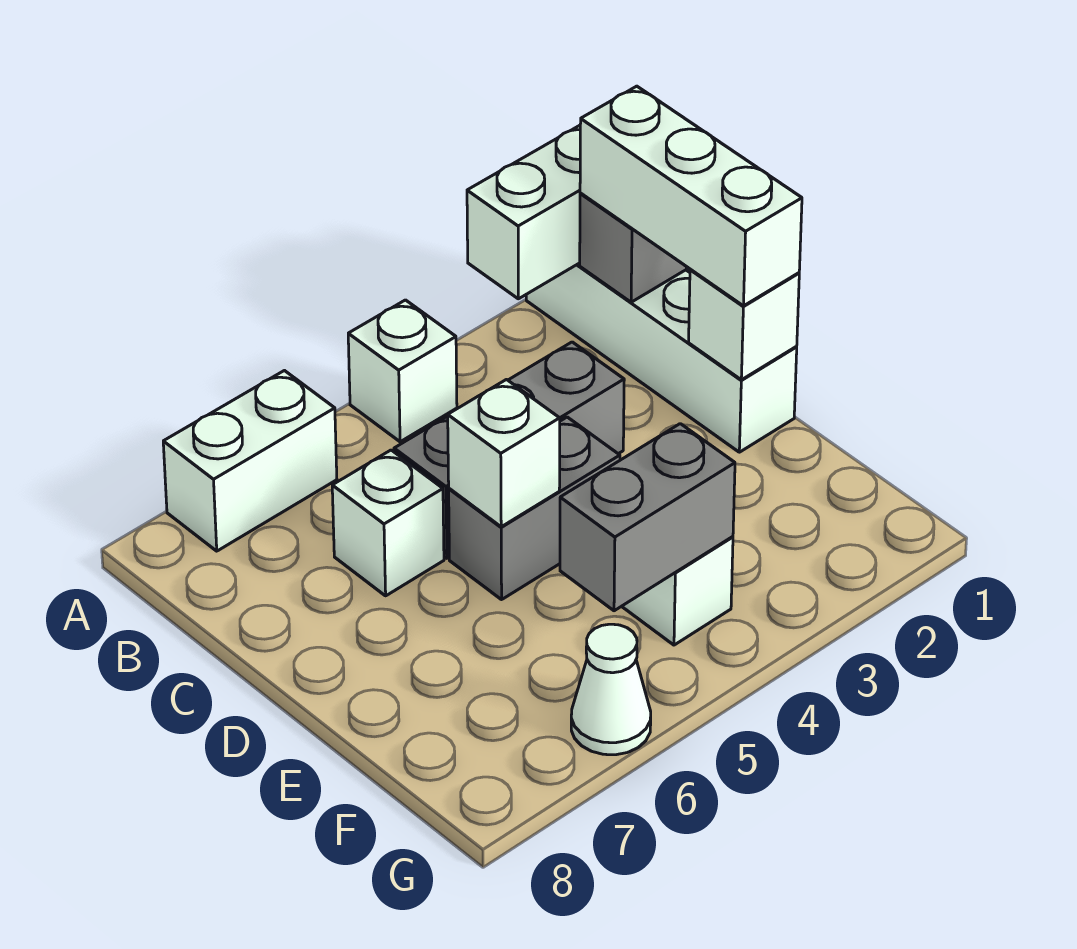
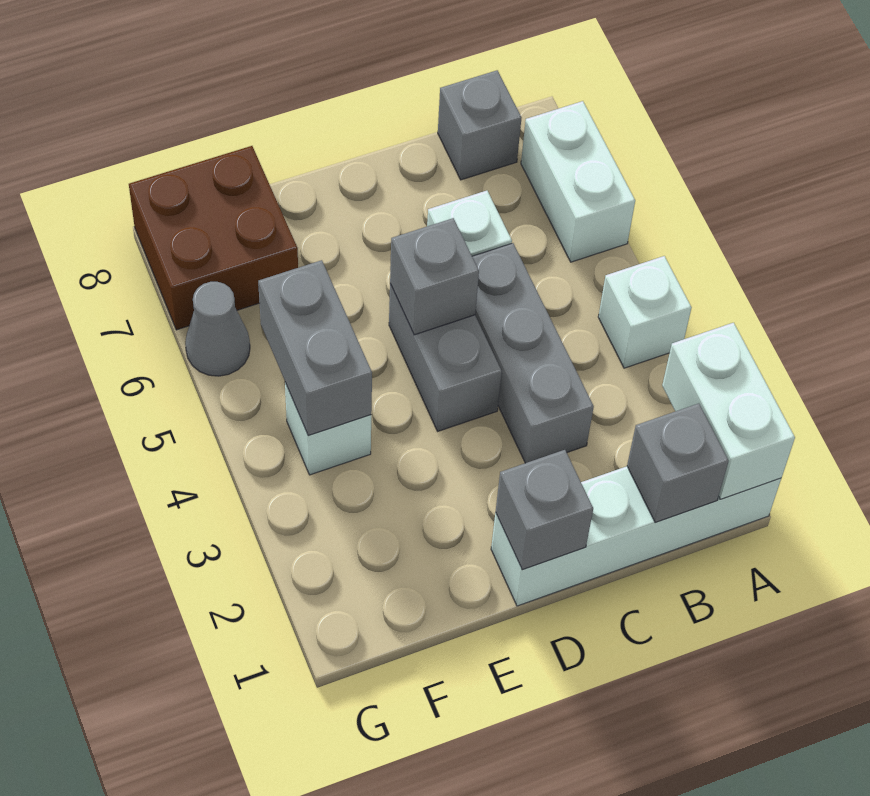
white 1x3 brick [580,86,802,306] -> none
none -> grey 1x1 brick [438,70,521,180]
white 1x1 brick [689,270,799,380] -> grey 1x1 brick [496,450,593,570]
white 1x1 brick [448,380,560,527] -> grey 1x1 brick [390,218,479,335]
none -> brown 2x2 brick [129,146,298,330]
white 1x1 cone [571,624,651,755] -> grey 1x1 cone [185,282,250,376]

